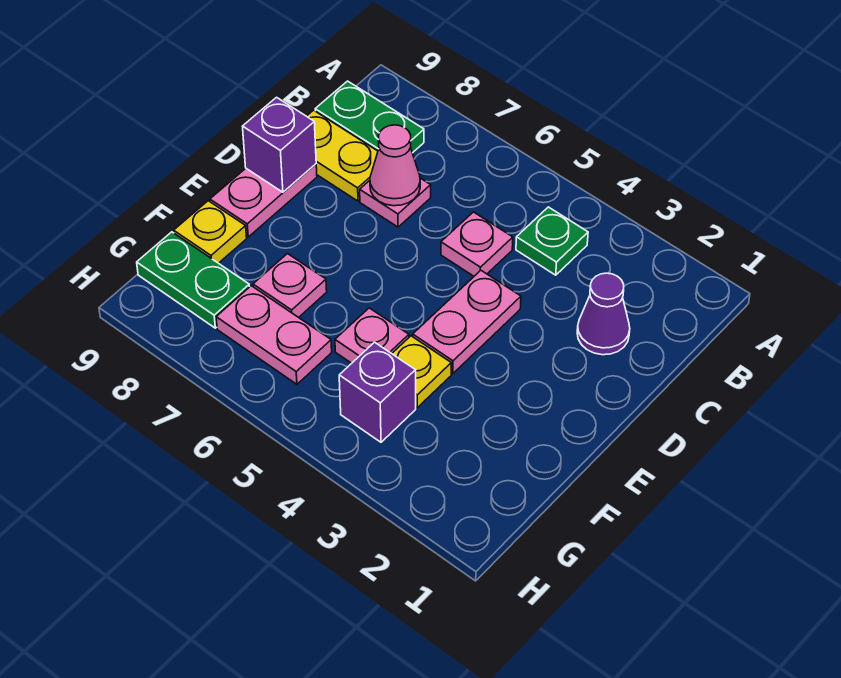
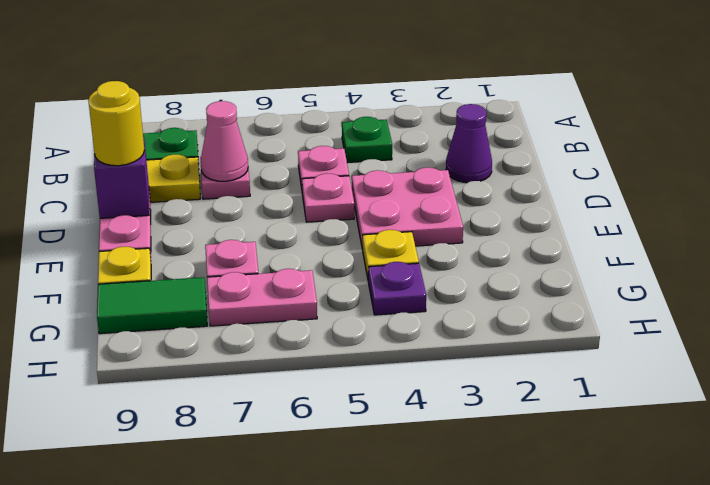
pink 1x2 plate [413,270,521,374] -> pink 2x2 plate [352,167,463,249]
none -> yellow 1x1 round brick [88,81,144,166]
pink 1x1 plate [335,308,409,363] -> pink 1x1 plate moved to [302,173,354,222]
purple 1x1 brick [339,342,416,442] -> purple 1x1 plate [368,262,426,315]
green 1x2 plate [137,232,250,328] -> green 1x2 tile [97,277,207,334]

